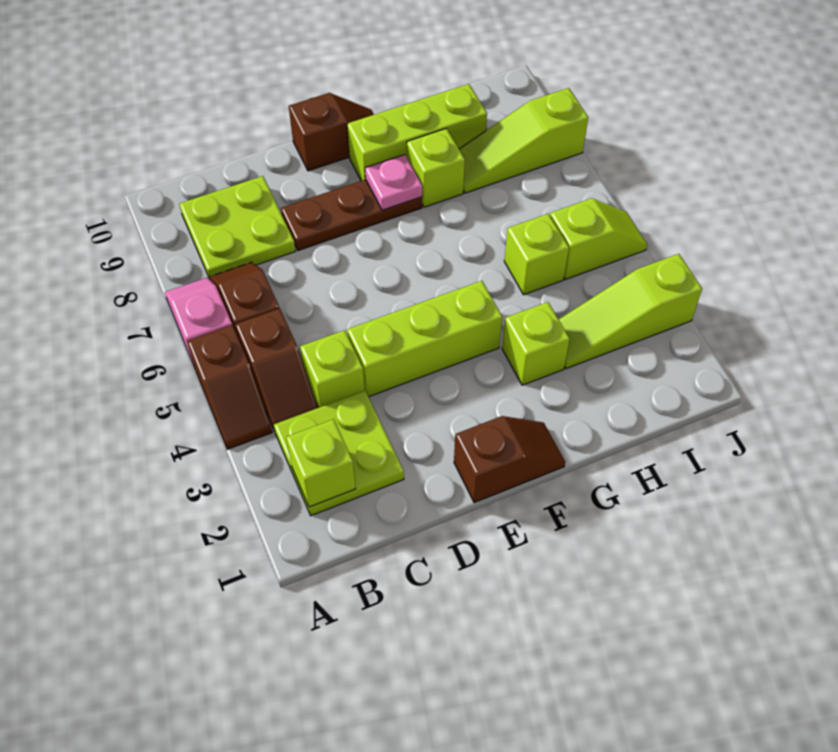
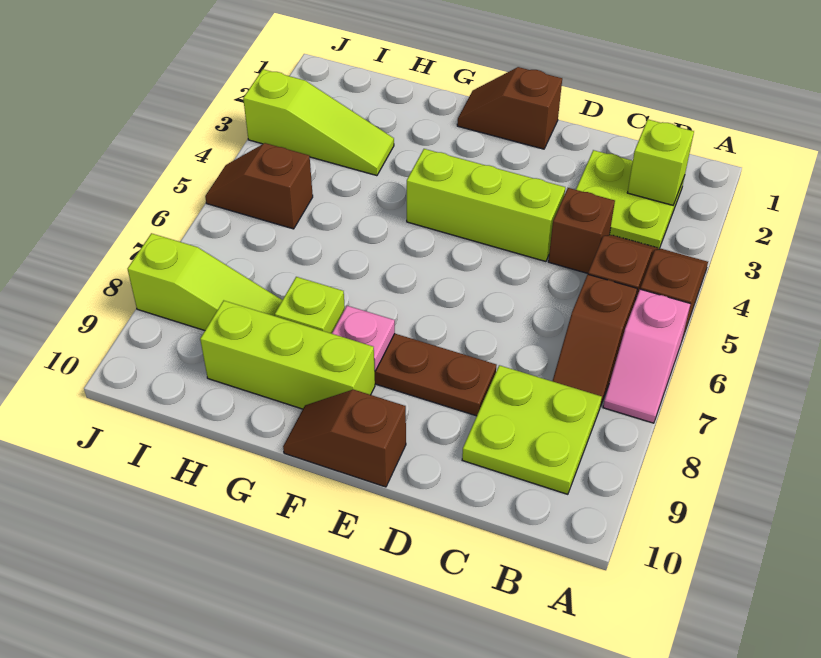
lime 1x1 brick [300,330,365,408] -> brown 1x1 brick [548,188,615,273]
lime 1x1 brick [502,302,570,385] -> none
lime 1x1 brick [504,214,569,295] -> none
lime 1x2 slope [550,198,647,279] -> brown 1x2 slope [205,143,313,229]

